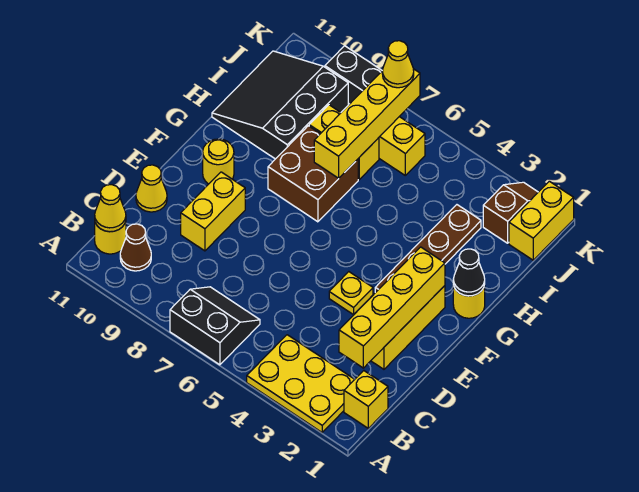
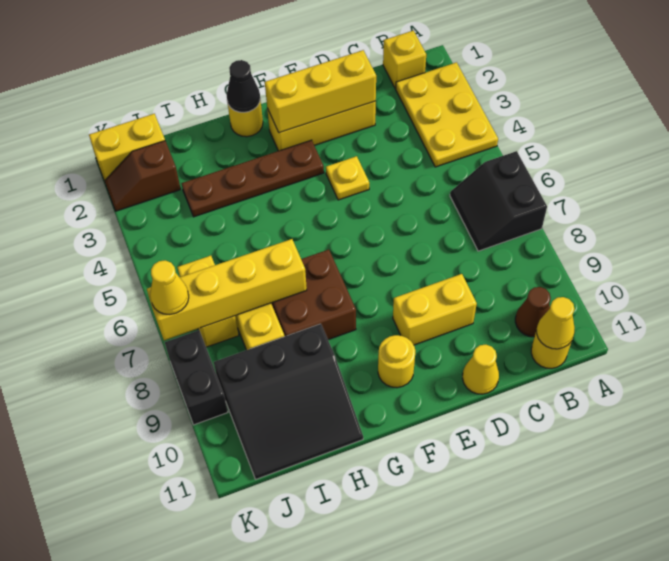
yellow 1x4 brick [339,247,445,368] -> yellow 1x3 brick [265,50,376,133]

